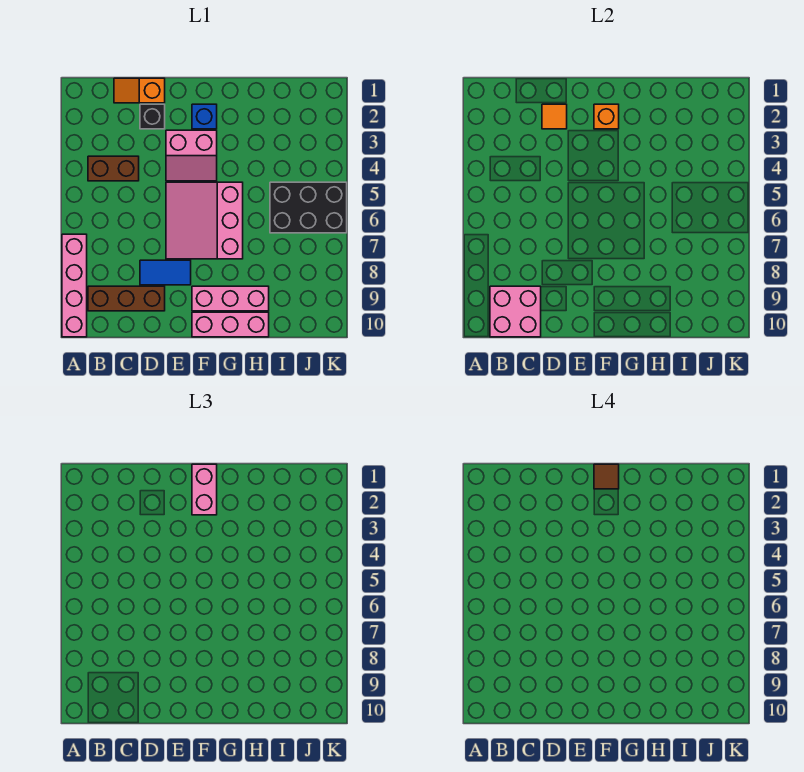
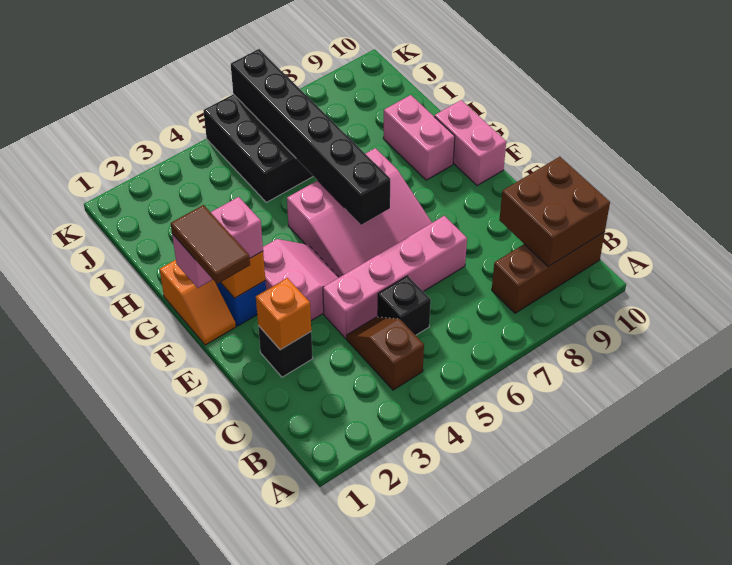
pink 1x4 brick [62,234,87,337] -> pink 1x4 brick moved to [323,216,467,338]
brown 1x2 brick [88,156,139,181] -> brown 1x2 slope [347,317,424,390]
brown 1x3 brick [88,286,165,311] -> brown 1x3 brick turned to [492,232,605,313]
pink 2x2 brick [490,286,541,337] -> brown 2x2 brick [499,157,610,267]
orange 1x2 slope [114,78,165,103] -> orange 1x2 slope moved to [160,260,236,345]
none -> black 1x1 brick [378,276,431,335]
orange 1x1 tile [542,104,567,129] -> orange 1x1 brick [256,278,311,350]
blue 1x2 tile [140,260,191,285] -> none
brown 1x1 tile [594,464,619,489] -> brown 1x2 tile [171,205,250,284]
none -> black 1x6 brick [231,49,390,225]
pink 1x3 brick [192,286,269,311] -> pink 1x2 brick [383,95,455,180]
pink 1x3 brick [192,312,269,337] -> pink 1x2 brick [434,100,506,186]

